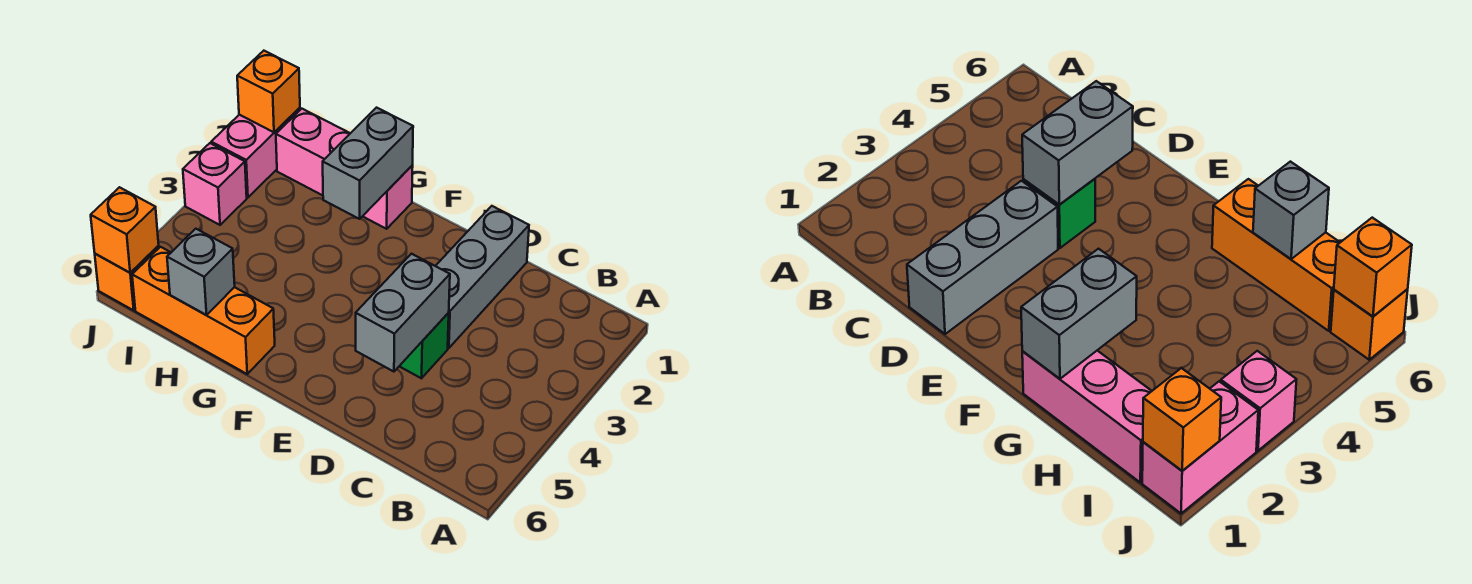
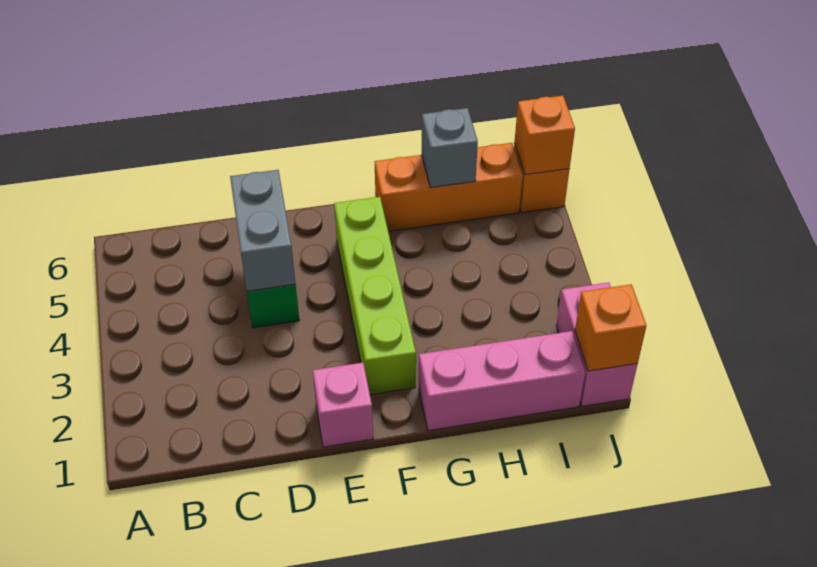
grey 1x3 brick [436,206,529,348] -> none
none -> lime 1x4 brick [334,197,416,395]
grey 1x2 brick [323,108,413,219] -> none
pink 1x1 brick [183,143,247,225] -> pink 1x1 brick moved to [313,363,373,447]

